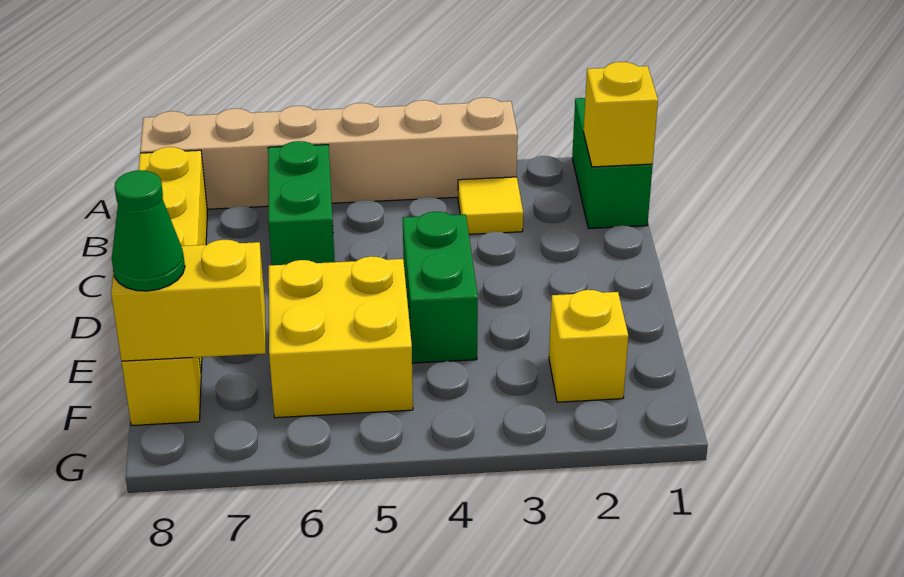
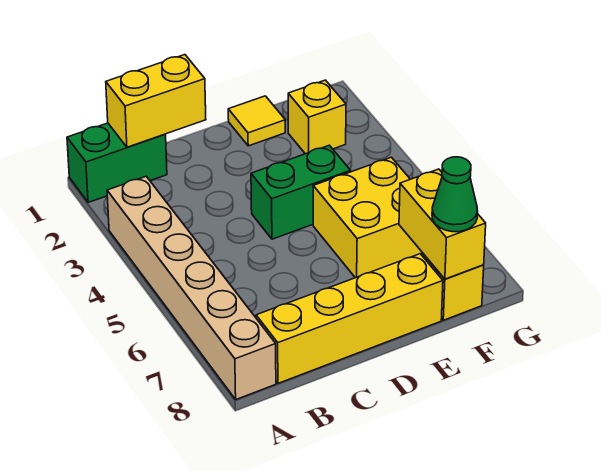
yellow 1x1 brick [584,62,658,167] -> yellow 1x2 brick [106,55,206,147]
yellow 1x1 tile [458,177,523,234] -> yellow 1x1 tile moved to [228,96,285,146]
green 1x2 brick [268,141,335,265] -> none

